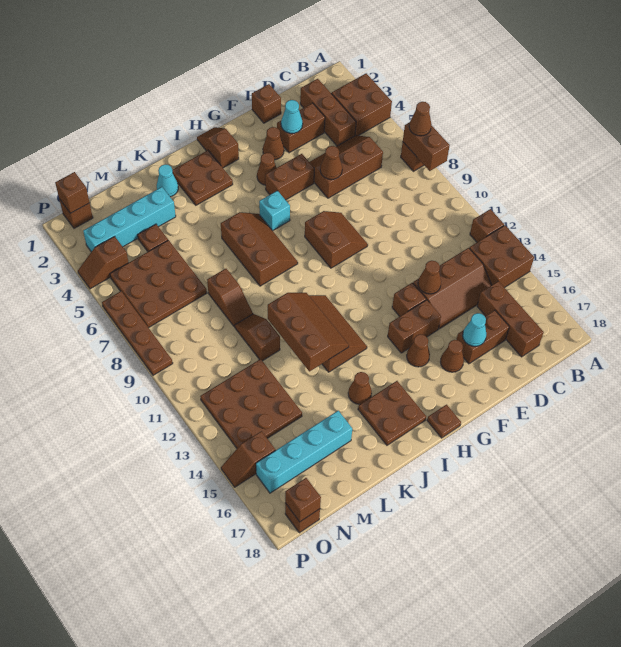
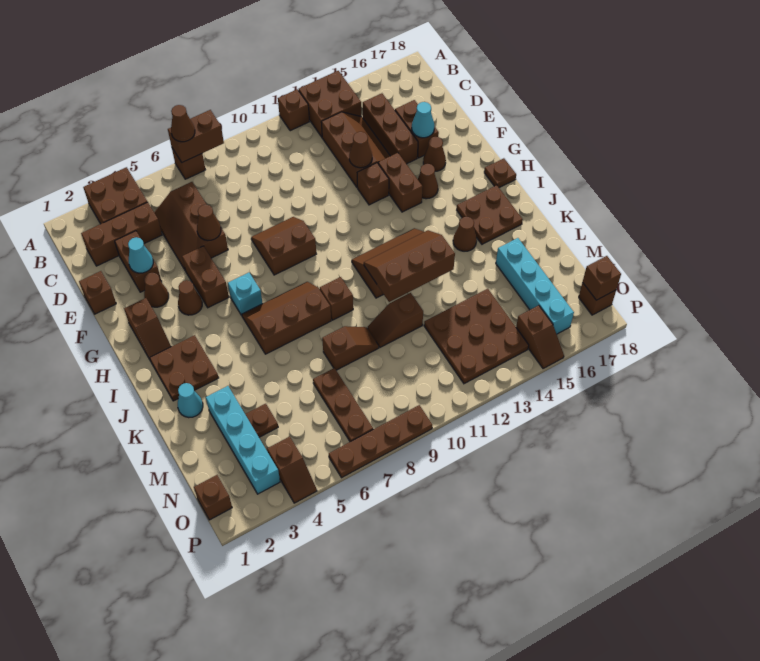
brown 1x3 brick [477,281,544,357] -> brown 1x3 brick turned to [363,93,418,164]
brown 1x2 slope [197,127,239,168] -> brown 1x2 slope turned to [124,298,171,360]
brown 3x3 plate [110,240,207,328] -> brown 1x3 plate [313,368,373,442]
brown 1x1 brick [55,172,90,213] -> brown 1x1 brick moved to [320,277,353,320]

